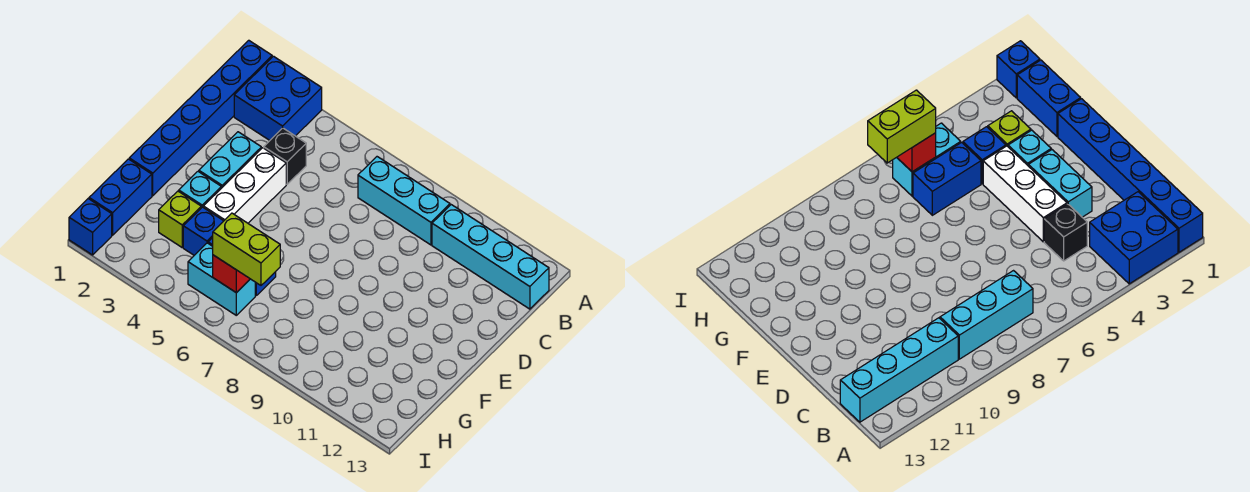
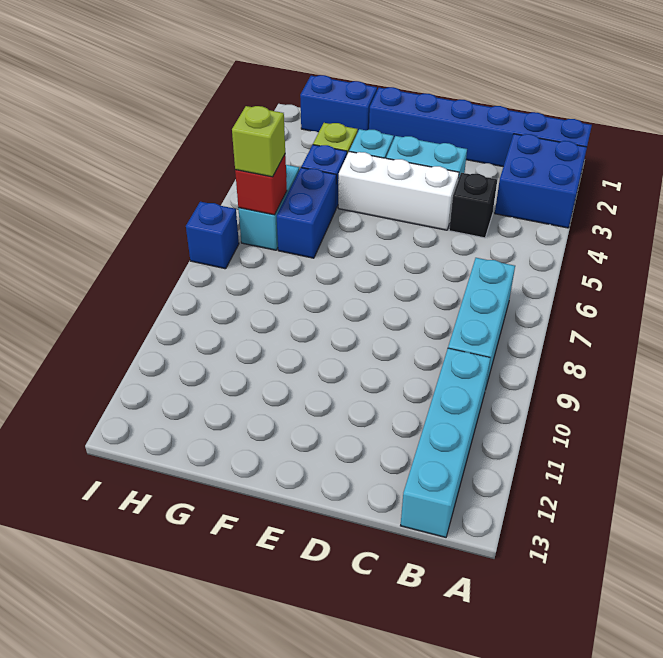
lime 1x2 brick [213,213,280,285] -> lime 1x1 brick [232,106,285,177]
blue 1x1 brick [69,199,112,255] -> blue 1x1 brick moved to [186,202,239,269]

